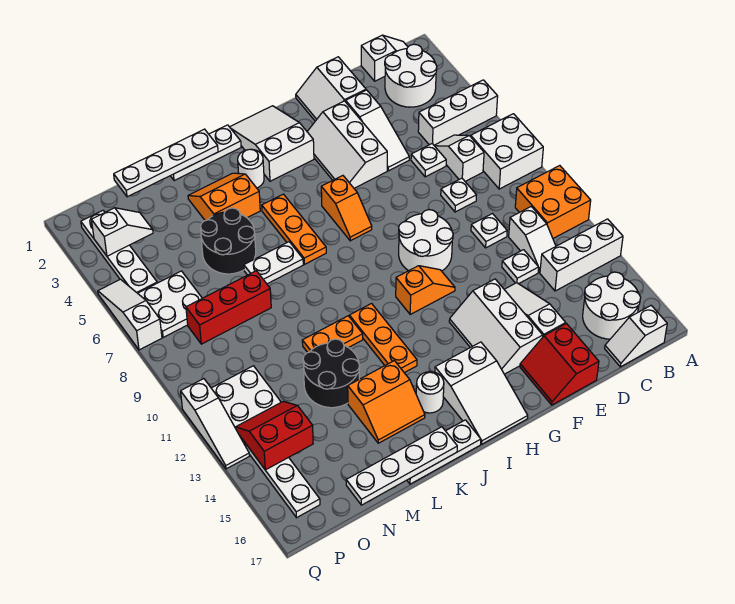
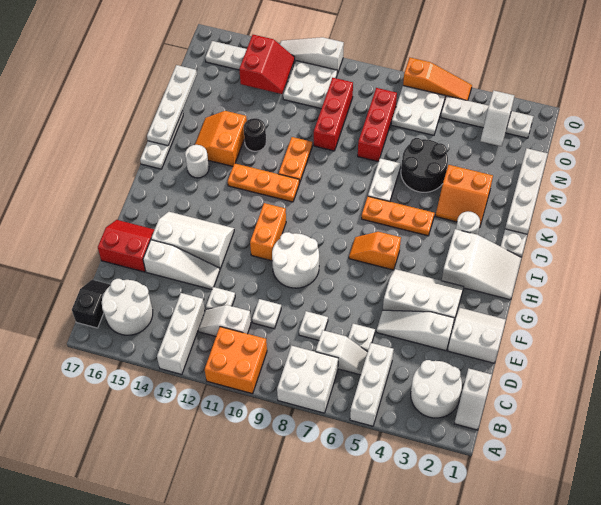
white 1x2 slope [605,306,667,367] -> black 1x2 slope [72,280,111,328]
orange 1x2 slope [396,266,455,314] -> orange 1x2 brick [250,203,286,261]
white 2x3 slope [435,342,528,444] -> none
orange 2x2 slope [188,173,260,221] -> orange 2x2 slope turned to [436,165,493,228]
black 2x2 round brick [303,339,360,408] -> black 1x1 round brick [244,118,266,151]
none -> red 1x3 brick [314,78,353,151]
white 1x3 slope [98,279,162,350] -> orange 1x3 slope [403,58,472,101]

